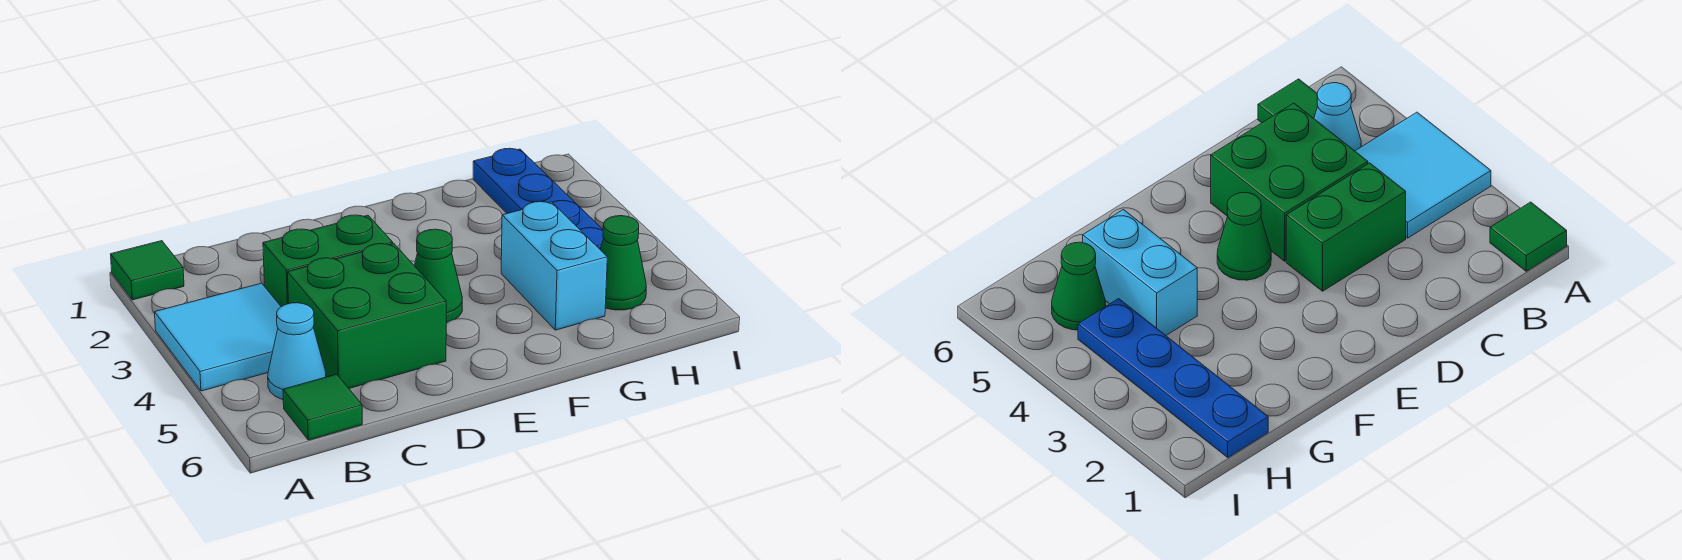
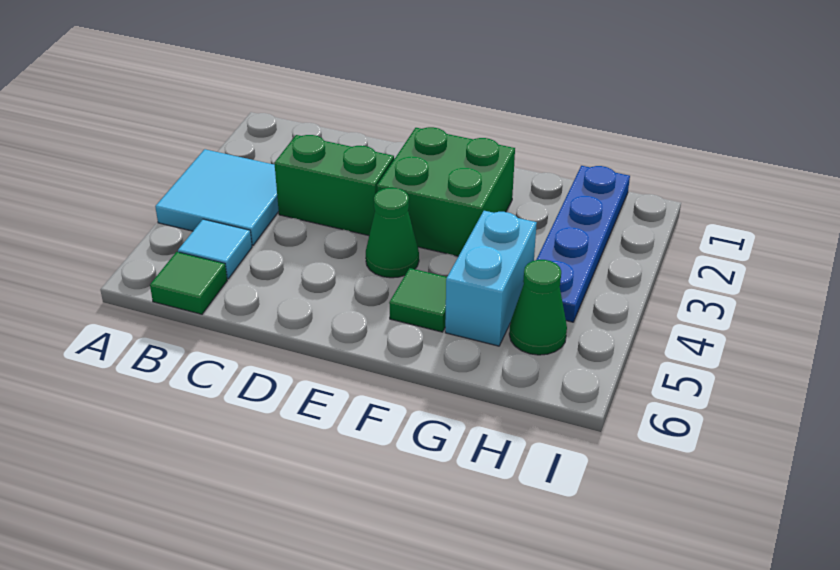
green 1x1 tile [111,241,184,300] -> green 1x1 tile moved to [389,268,447,332]
cyan 1x1 cone [268,303,326,400] -> cyan 1x1 tile [178,219,252,279]
green 2x2 brick [288,244,446,388] -> green 2x2 brick moved to [377,127,515,256]

